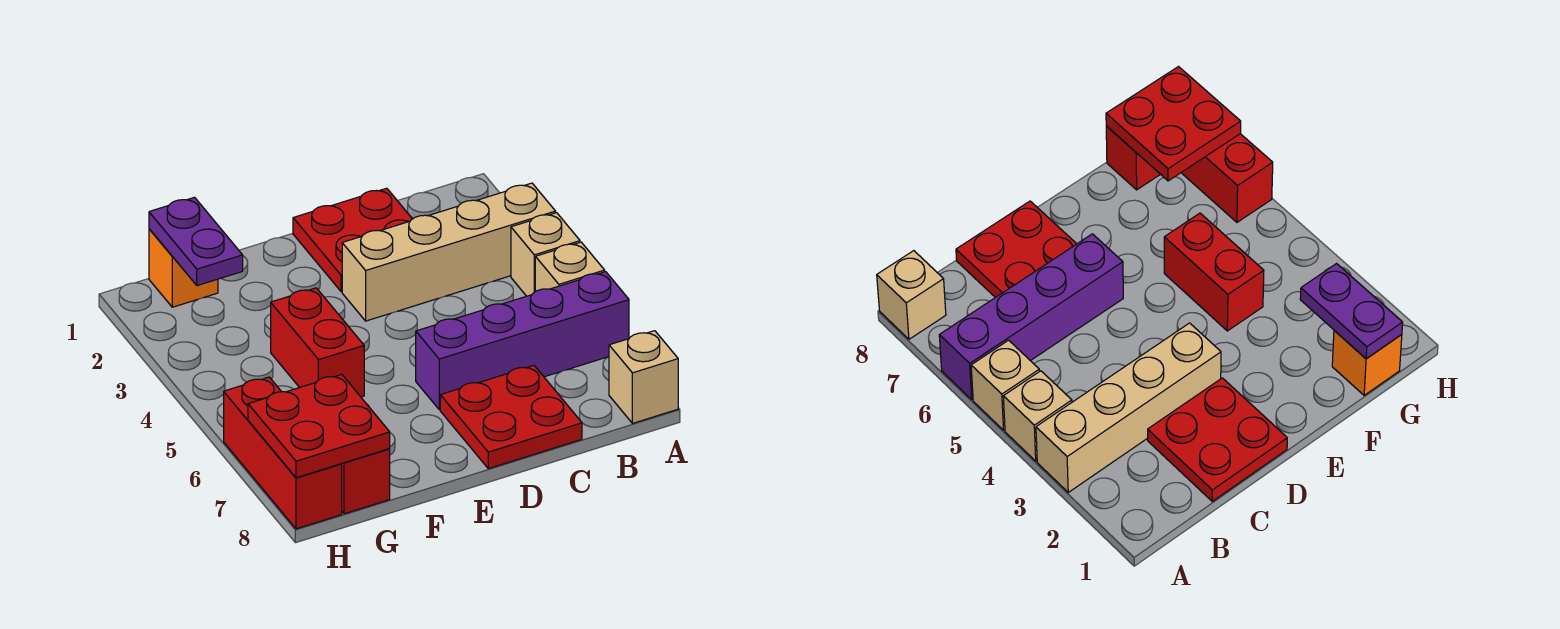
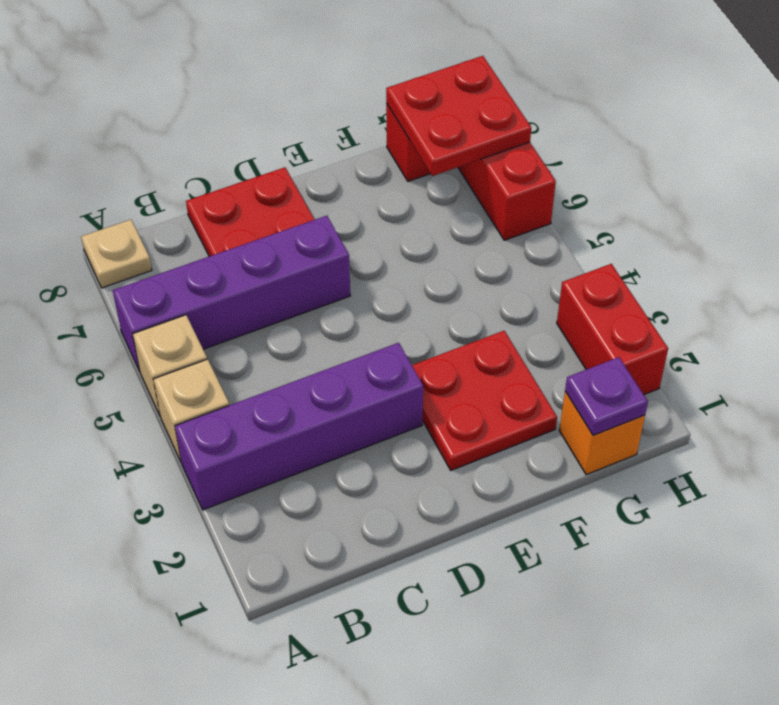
tan 1x4 brick [342,183,556,321] -> purple 1x4 brick [175,343,423,510]
tan 1x1 brick [609,331,678,423] -> tan 1x1 plate [81,220,152,288]
red 2x2 plate [293,188,412,292] -> red 2x2 plate moved to [412,331,557,470]
red 1x2 brick [271,288,364,397] -> red 1x2 brick moved to [557,264,668,395]
purple 1x2 plate [149,197,243,286] -> purple 1x1 plate [565,357,648,436]

